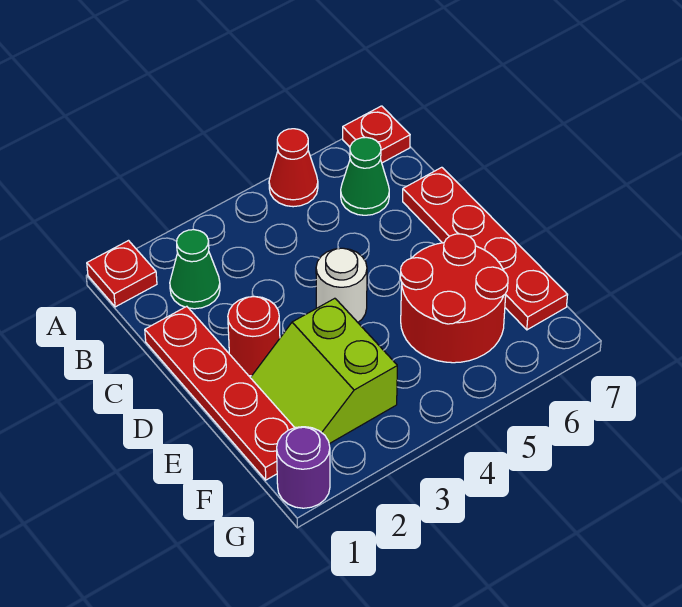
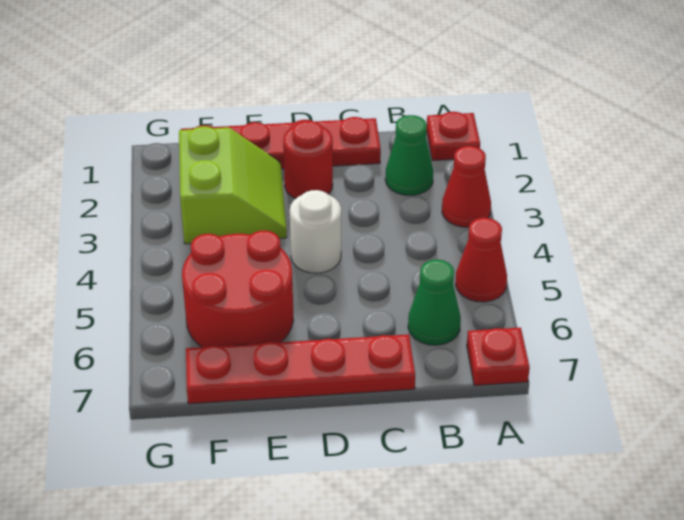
none -> red 1x1 cone [442,146,491,227]
lime 2x2 slope [250,298,397,444] -> lime 2x2 slope turned to [179,126,287,244]
purple 1x1 round brick [277,427,330,508] -> none

